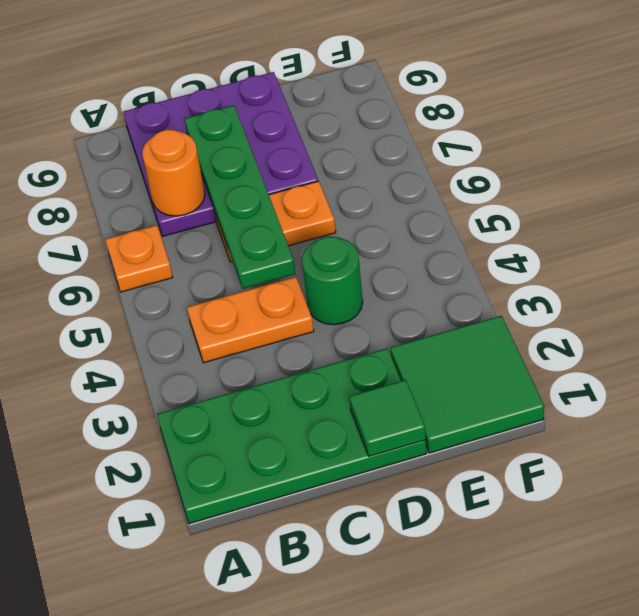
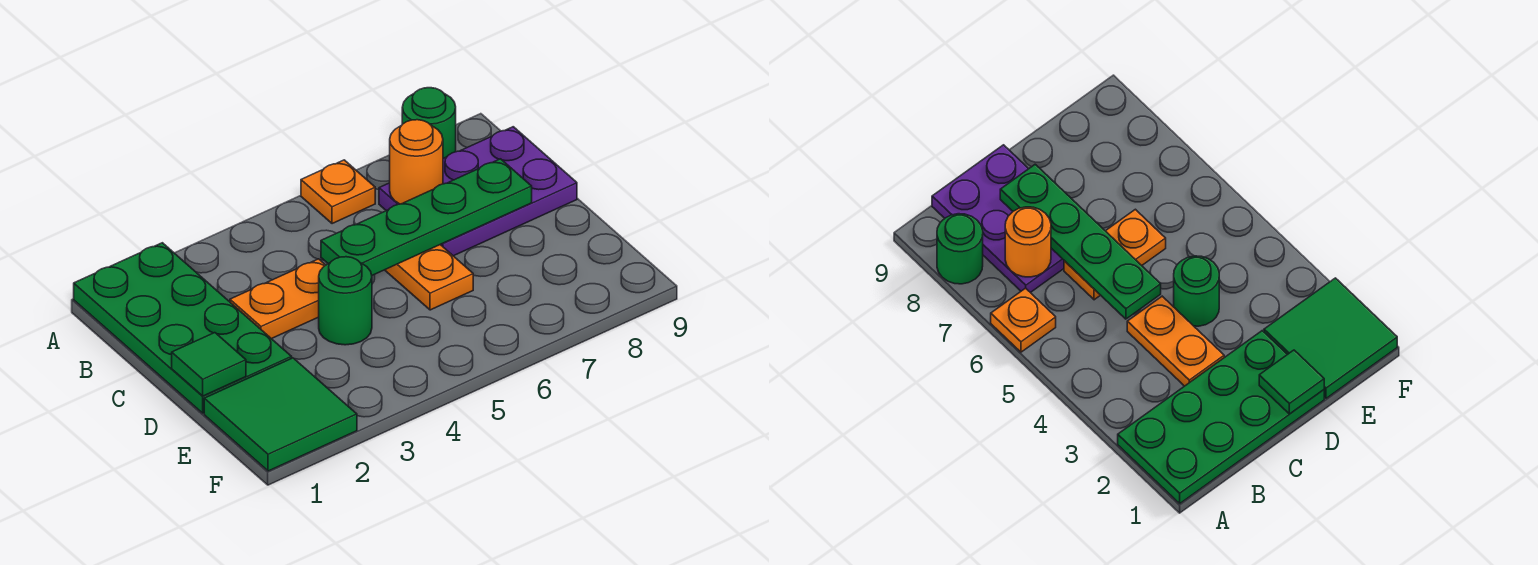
none -> green 1x1 round brick [402,88,456,158]
orange 1x2 plate [187,277,314,363] -> orange 1x2 plate turned to [230,259,325,339]
purple 3x3 plate [123,72,318,236] -> purple 2x3 plate [379,127,577,256]

